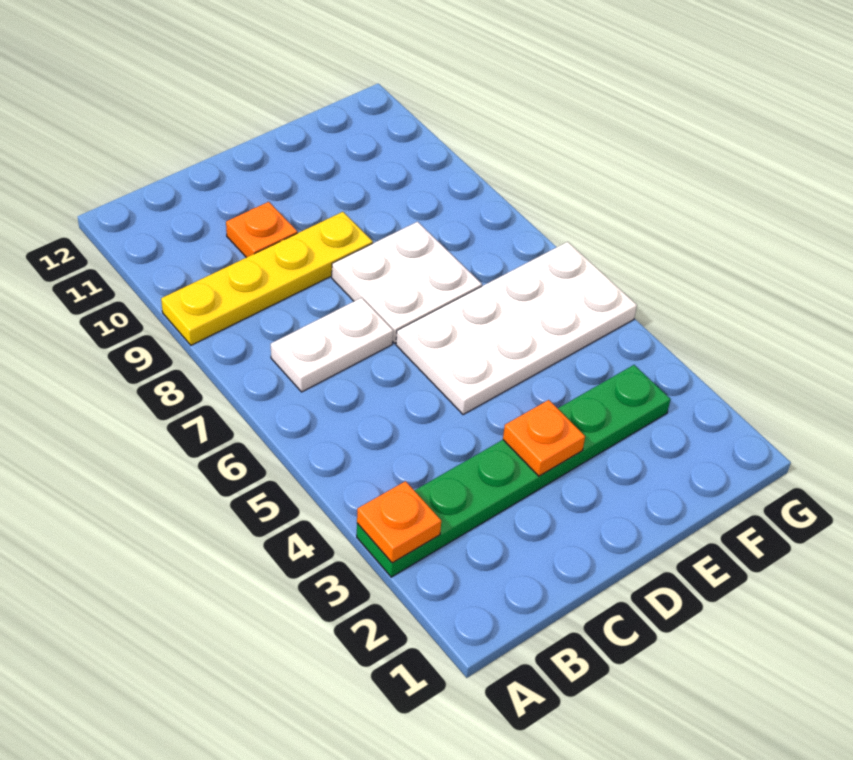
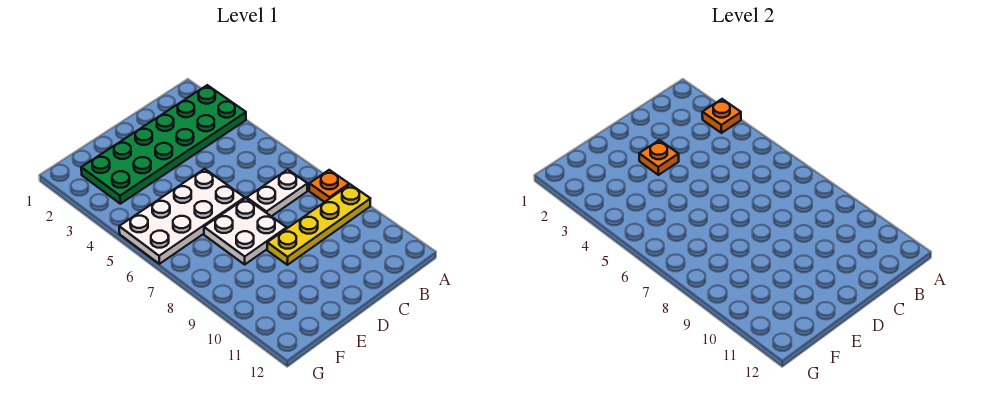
green 1x6 plate [357,365,671,577] -> green 2x6 plate [81,85,246,204]
orange 1x1 plate [226,202,297,258] -> orange 1x1 plate moved to [309,170,349,202]

